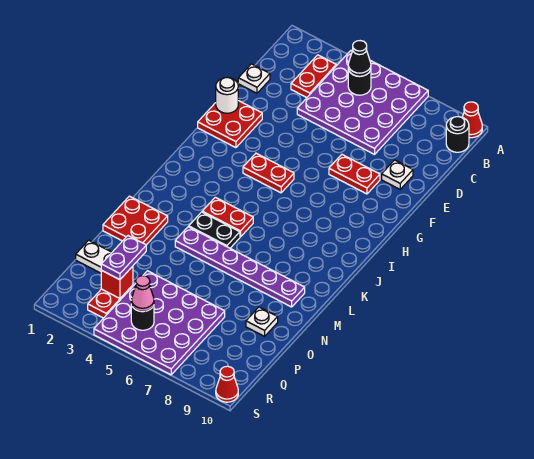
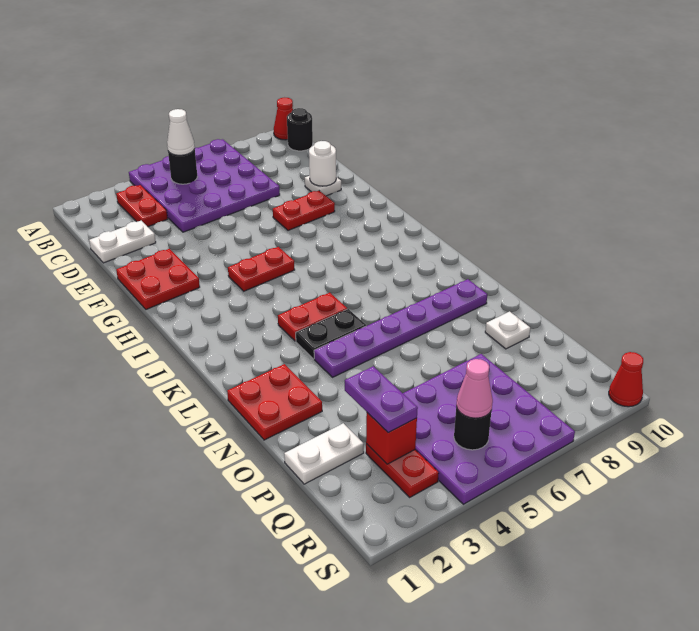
black 1x1 cone [348,41,371,76] -> white 1x1 cone [167,109,195,155]
white 1x1 plate [238,64,270,93] -> white 1x2 plate [89,221,156,263]
white 1x1 round brick [216,77,238,113] -> white 1x1 round brick moved to [309,141,336,186]

